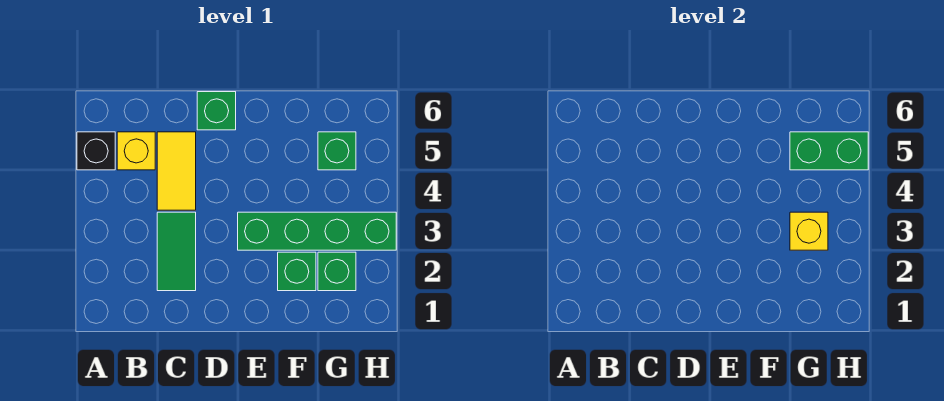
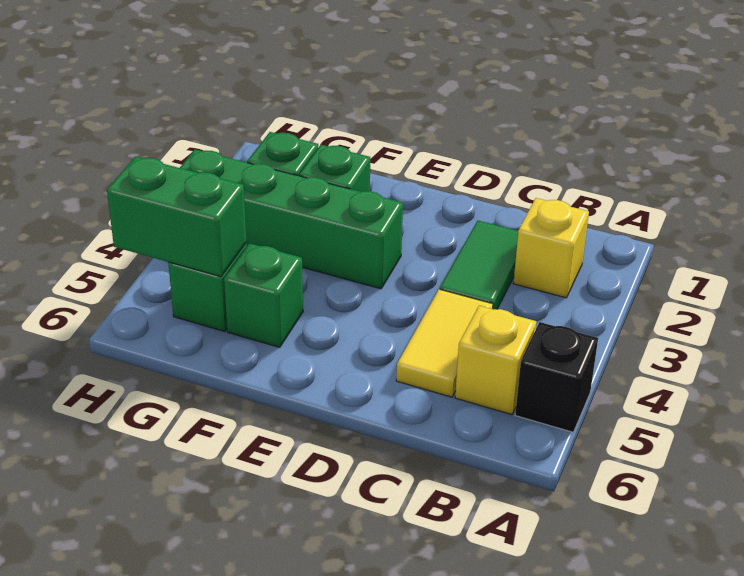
green 1x1 brick [197,92,236,130] -> green 1x1 brick moved to [224,243,303,347]
yellow 1x1 brick [790,212,828,250] -> yellow 1x1 brick moved to [513,198,589,298]

